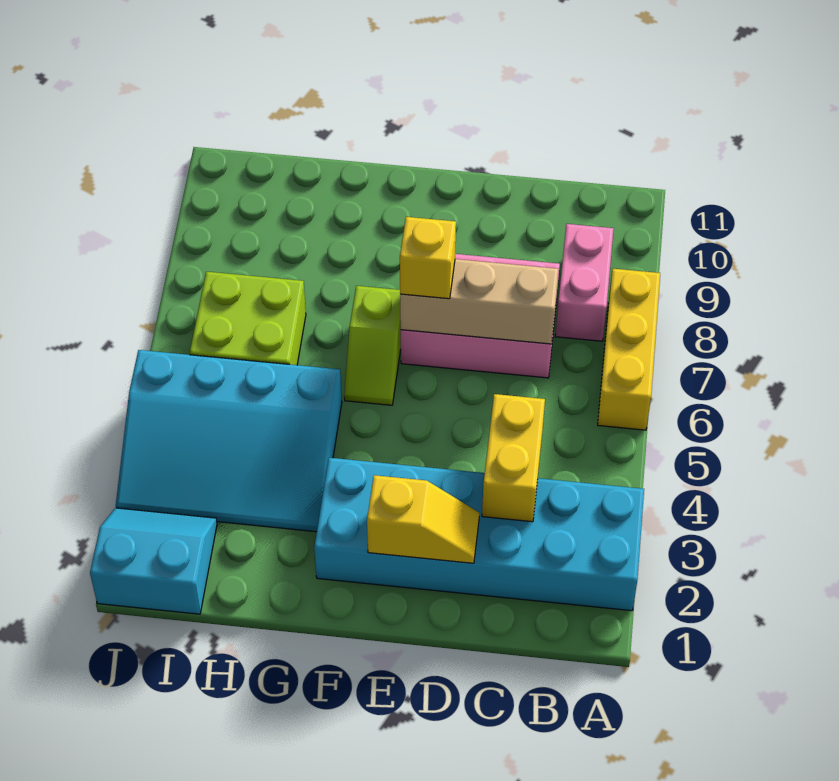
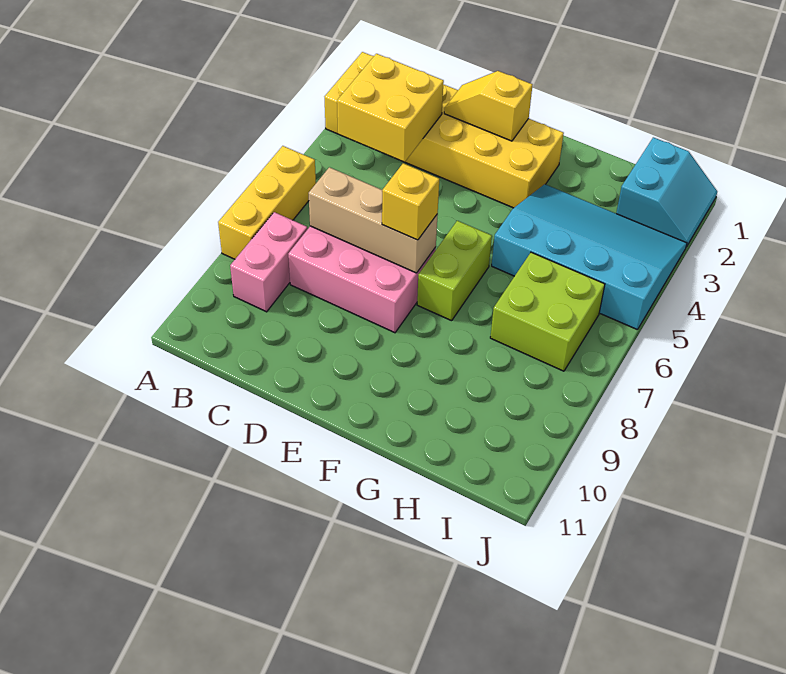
cyan 2x6 brick [314,458,644,611] -> yellow 2x6 brick [325,52,564,208]
yellow 1x2 brick [482,394,545,522] -> yellow 2x2 brick [337,54,444,162]
lime 1x2 slope [344,286,401,405] -> lime 1x2 brick [417,221,492,321]
cyan 2x2 slope [90,508,217,614] -> cyan 2x2 slope turned to [616,137,717,247]

